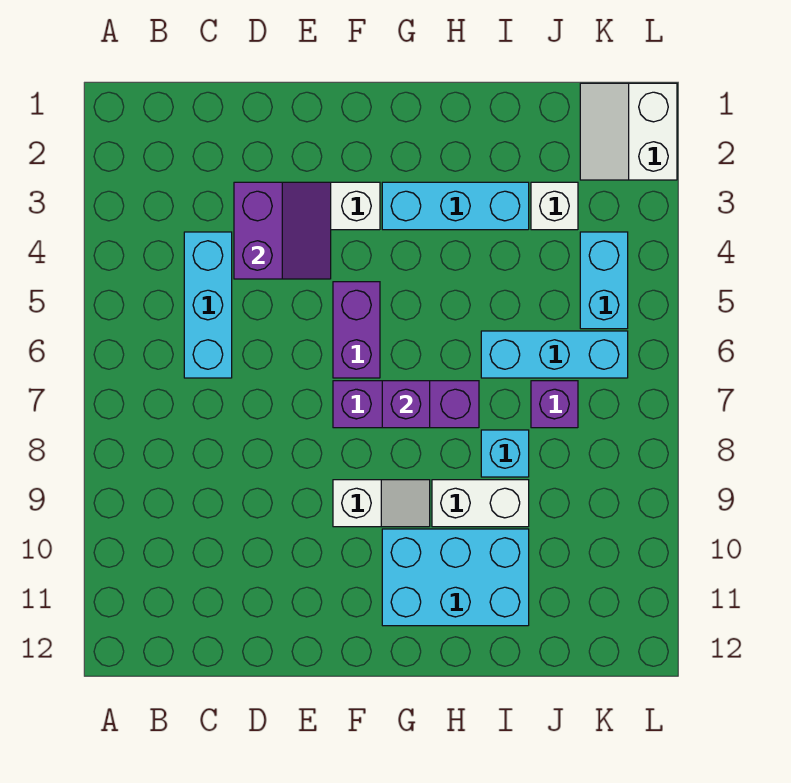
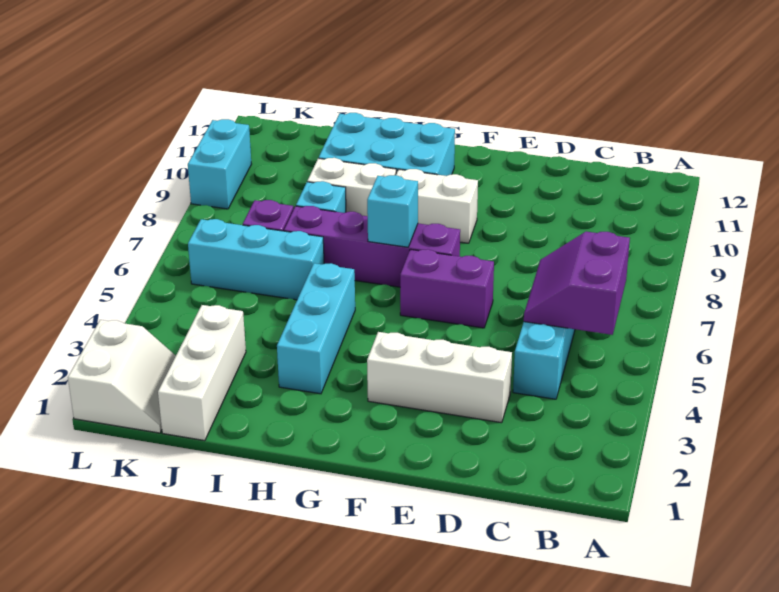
purple 2x2 slope [234,182,331,279] -> purple 2x2 slope moved to [524,232,630,335]
purple 1x2 brick [333,282,380,378] -> purple 1x2 brick turned to [400,249,494,328]
purple 1x3 brick [333,381,479,428] -> purple 1x4 brick [284,206,460,287]
white 1x2 slope [333,480,430,527] -> white 1x2 brick [396,169,478,243]
cyan 1x3 brick [382,182,529,230] -> cyan 1x3 brick turned to [277,263,355,394]
purple 1x1 brick [382,381,430,428] -> cyan 1x1 brick [367,175,418,247]
white 1x1 brick [531,182,578,230] -> white 1x3 brick [158,305,246,441]
cyan 1x2 brick [580,232,628,329] -> cyan 1x2 brick moved to [188,119,251,209]

